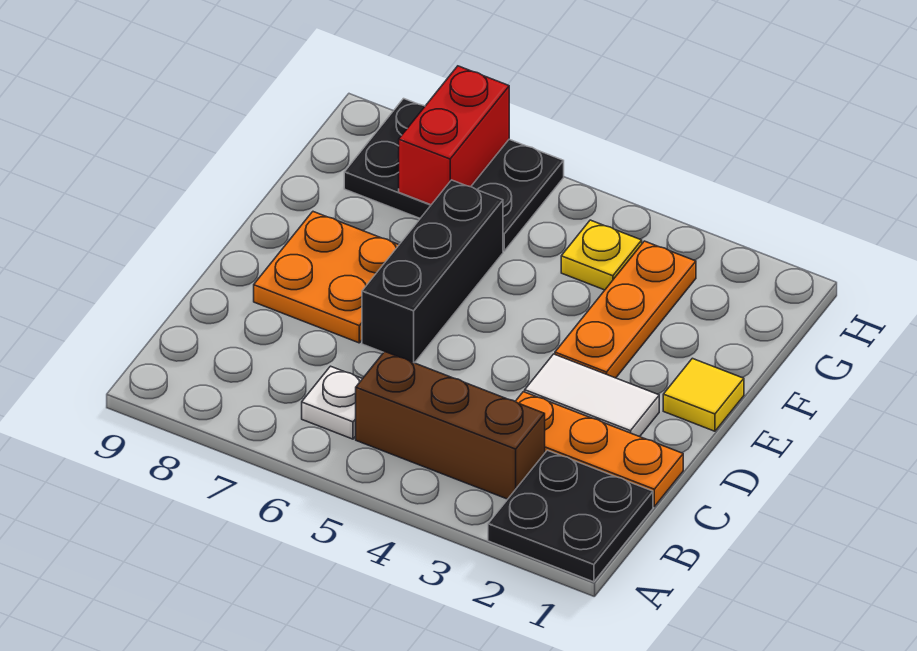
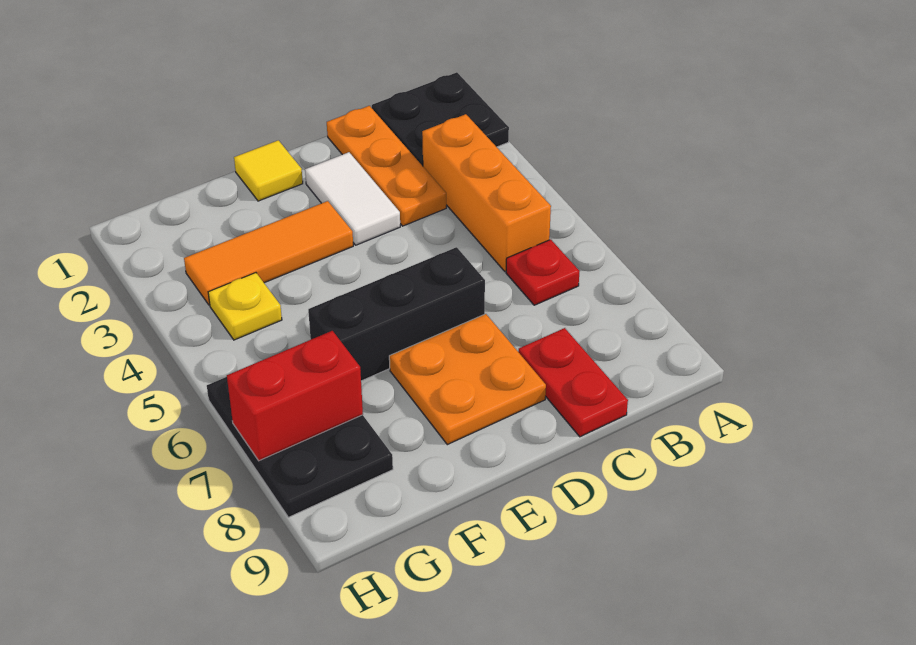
brown 1x3 brick [356,352,545,499] -> orange 1x3 brick [422,114,551,271]
white 1x1 plate [302,366,362,439] -> red 1x1 plate [506,239,580,305]
none -> red 1x2 plate [518,328,628,437]
orange 1x3 plate [555,241,696,378] -> orange 1x3 tile [184,201,353,305]

